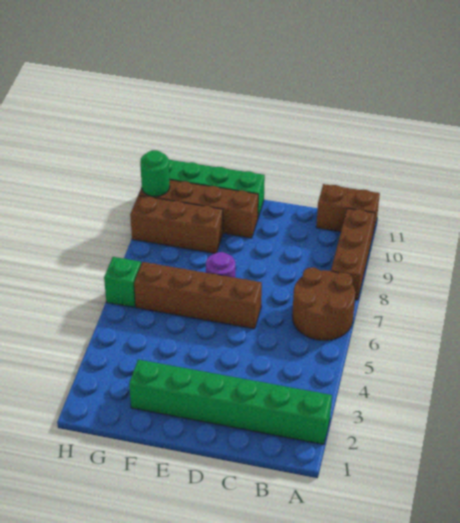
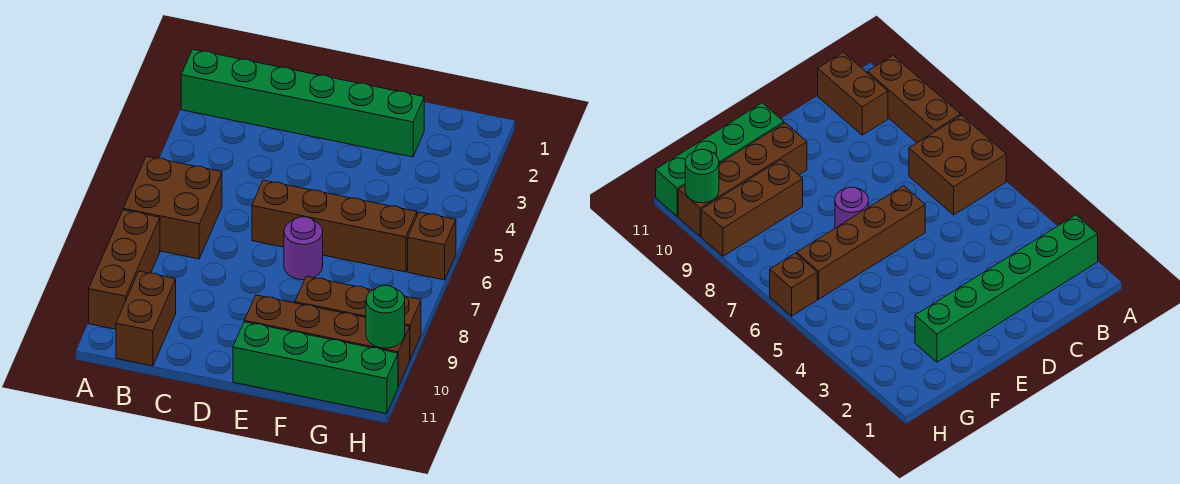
brown 2x2 round brick [292,267,355,340] -> brown 2x2 brick [123,156,222,259]
brown 1x2 brick [316,184,380,234] -> brown 1x2 brick turned to [116,271,176,366]
green 1x1 brick [104,257,141,307] -> brown 1x1 brick [408,212,456,280]

